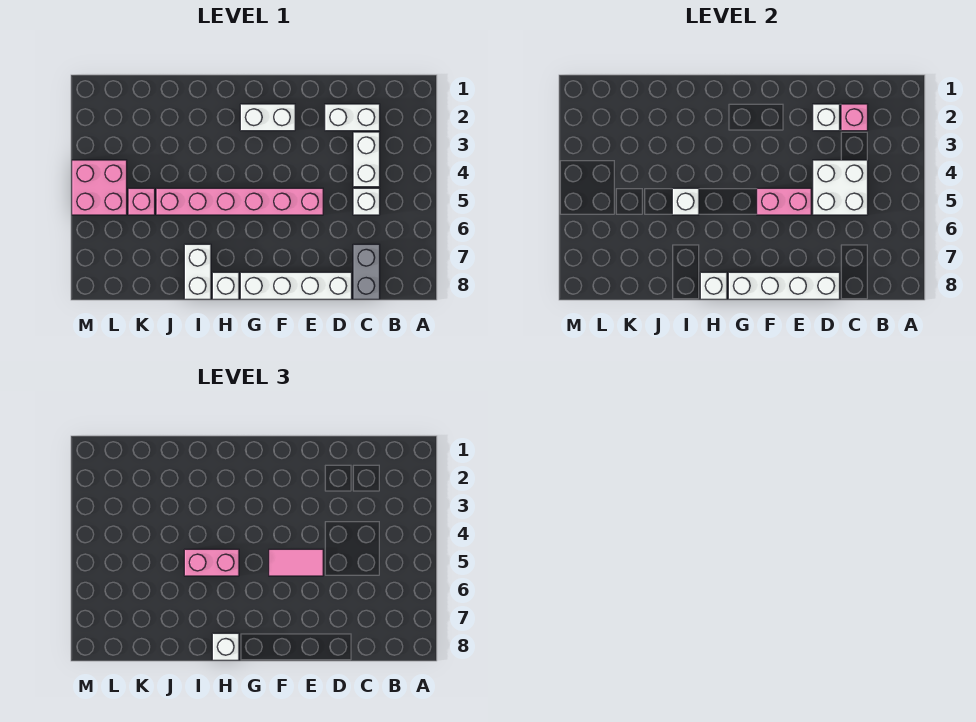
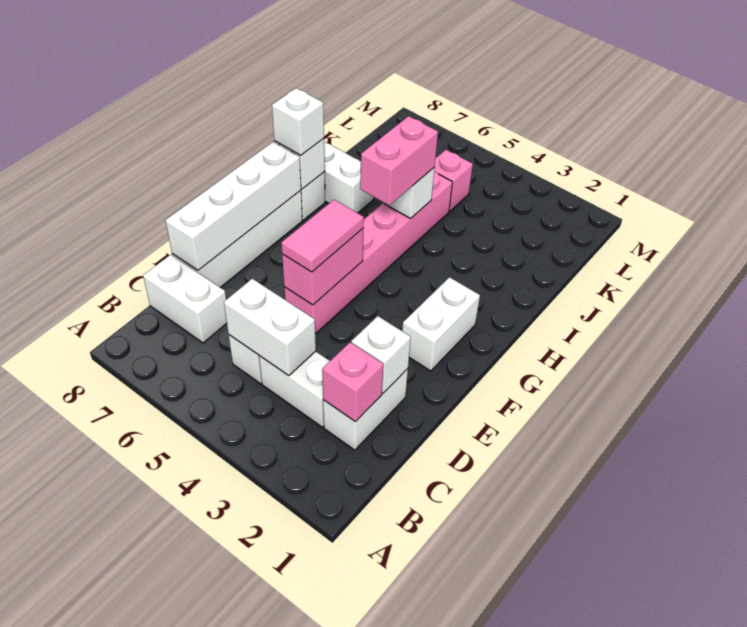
white 2x2 brick [813,160,868,215] -> white 1x2 brick [224,279,316,376]
grey 1x2 brick [353,244,380,299] -> white 1x2 brick [143,255,227,343]
pink 2x2 brick [72,160,127,215] -> none

